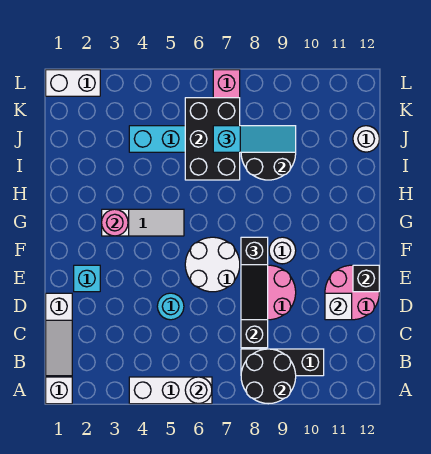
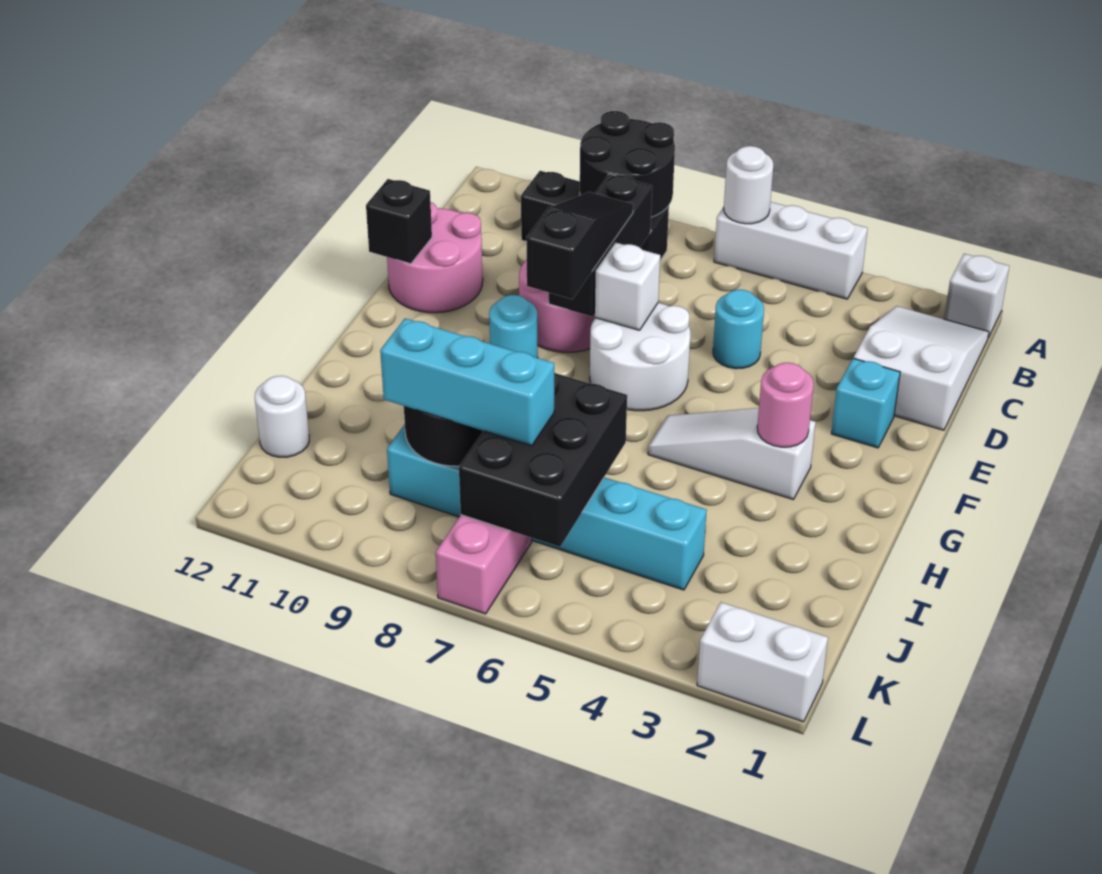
white 1x3 slope [46,293,72,376] -> white 2x3 slope [854,306,989,430]
white 1x1 brick [325,293,352,320] -> white 1x1 brick moved to [595,242,660,330]
white 1x1 round brick [269,237,296,264] -> cyan 1x1 round brick [489,295,538,358]
cyan 1x3 slope [213,126,296,152] -> cyan 1x3 brick [380,318,554,446]

